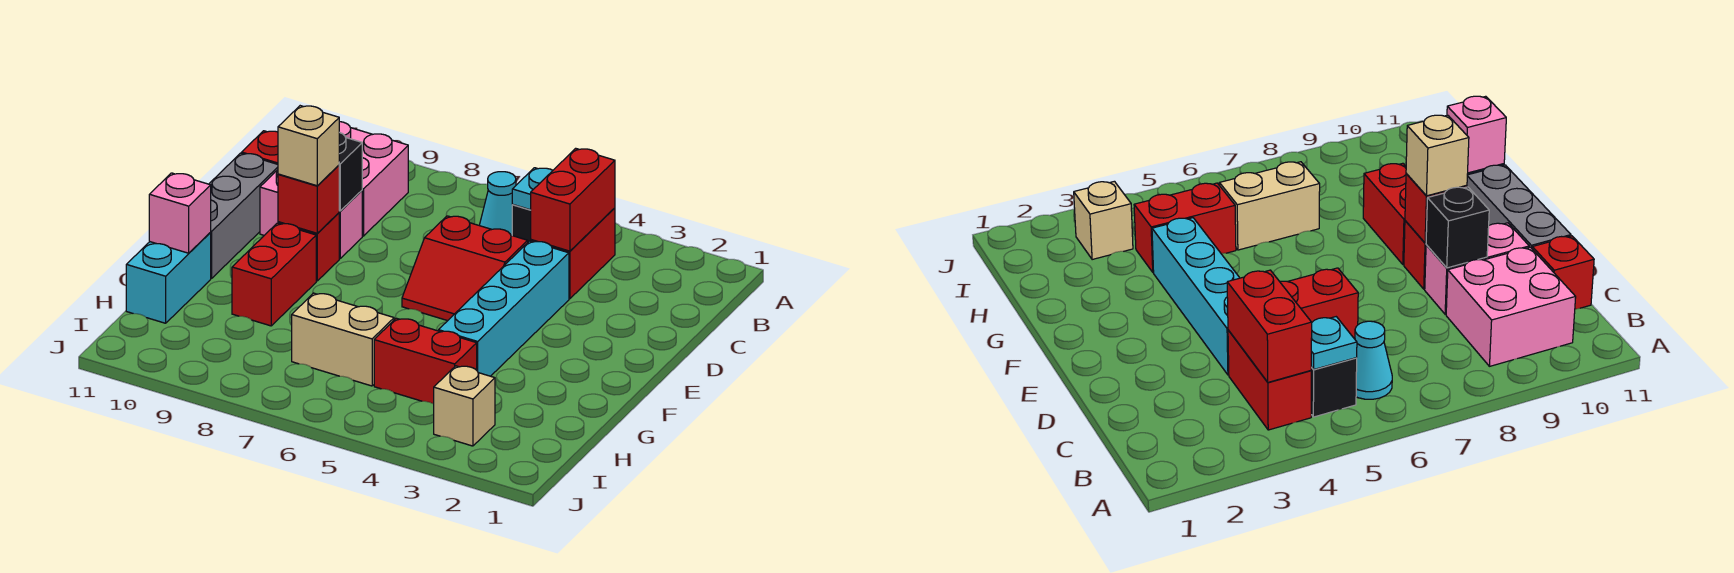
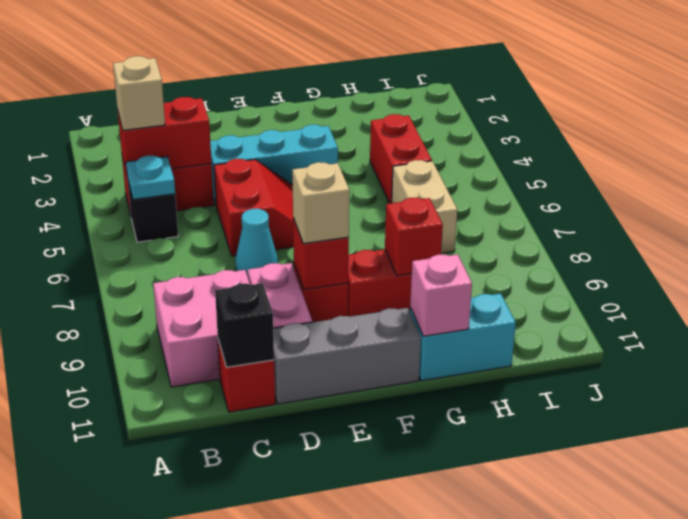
cyan 1x1 cone [480,172,516,235] -> cyan 1x1 cone moved to [235,209,278,276]
cyan 1x4 brick [439,241,569,376] -> cyan 1x3 brick [210,125,338,204]
black 1x1 brick [339,132,362,211] -> black 1x1 brick moved to [215,283,274,367]
none -> red 1x1 brick [385,198,443,276]
tan 1x1 brick [434,366,495,446] -> tan 1x1 brick moved to [113,56,165,130]

